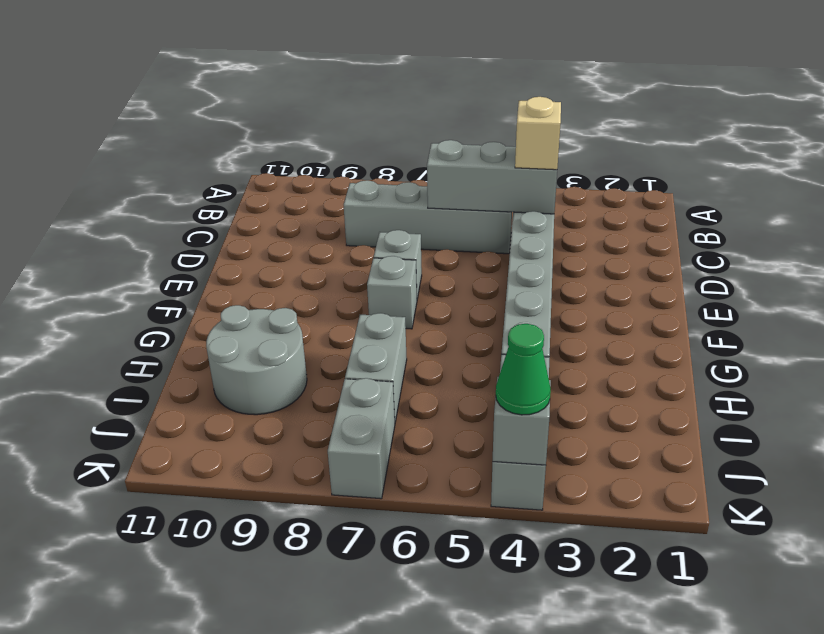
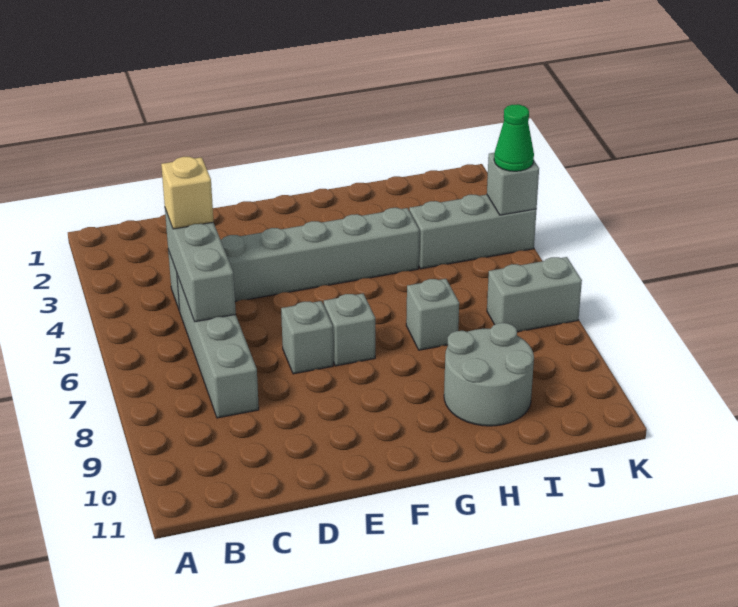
grey 1x2 brick [345,313,407,422] -> grey 1x1 brick [406,279,459,350]

